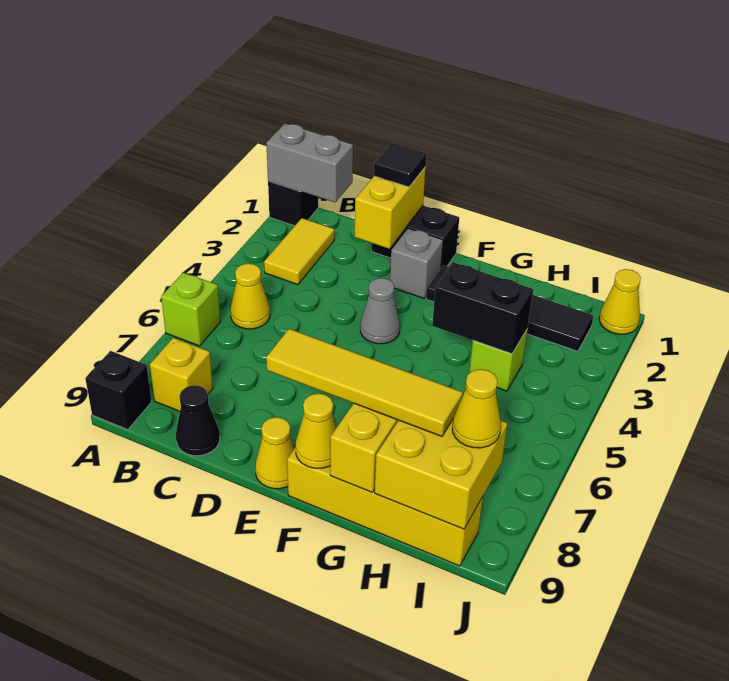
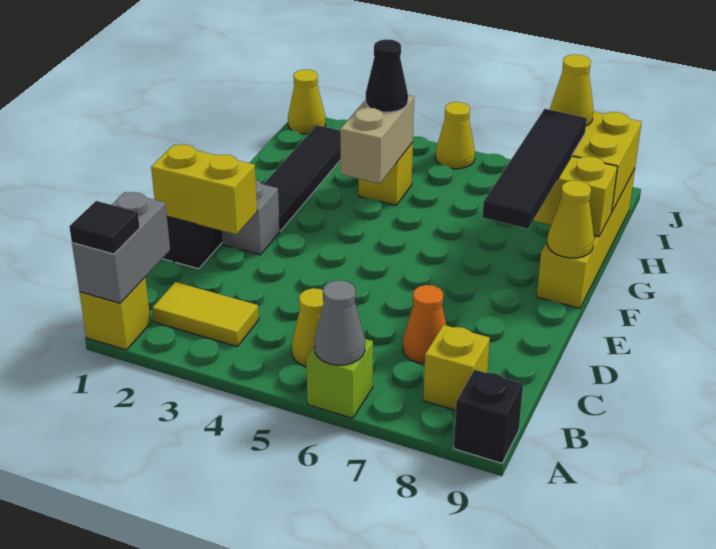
black 1x1 brick [268,181,318,226] -> yellow 1x1 brick [79,278,151,350]
none -> orange 1x1 cone [403,285,447,364]
black 1x1 cone [176,385,220,456] -> black 1x1 cone moved to [366,39,408,112]
black 1x1 tile [374,143,426,187] -> black 1x1 tile moved to [69,201,140,254]
grey 1x1 cone [360,278,400,344] -> grey 1x1 cone moved to [315,280,365,365]
yellow 1x4 tile [266,329,463,436] -> black 1x4 tile [482,109,587,229]
yellow 1x1 cone [255,417,294,489] -> yellow 1x1 cone moved to [436,102,475,169]
black 1x2 brick [432,262,533,354] -> tan 1x2 brick [340,95,414,184]
lime 1x1 brick [469,330,527,391] -> yellow 1x1 brick [359,142,413,205]

